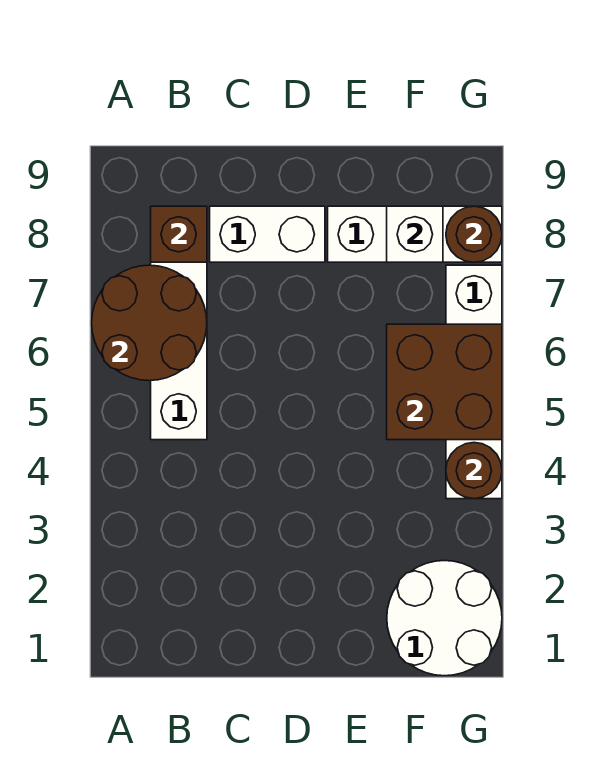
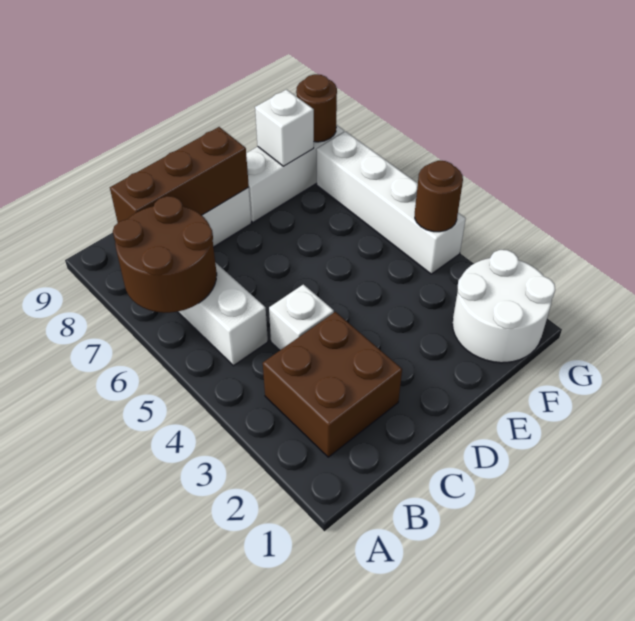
brown 1x1 brick [151,206,207,262] -> brown 1x3 brick [110,127,249,222]
none -> white 1x1 brick [269,284,334,350]
brown 2x2 brick [387,324,502,440] -> brown 2x2 brick moved to [263,312,402,457]

